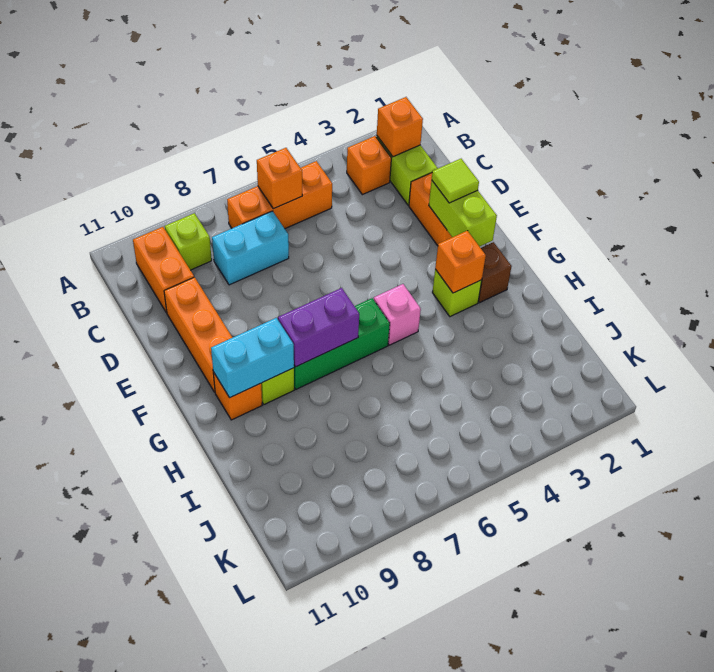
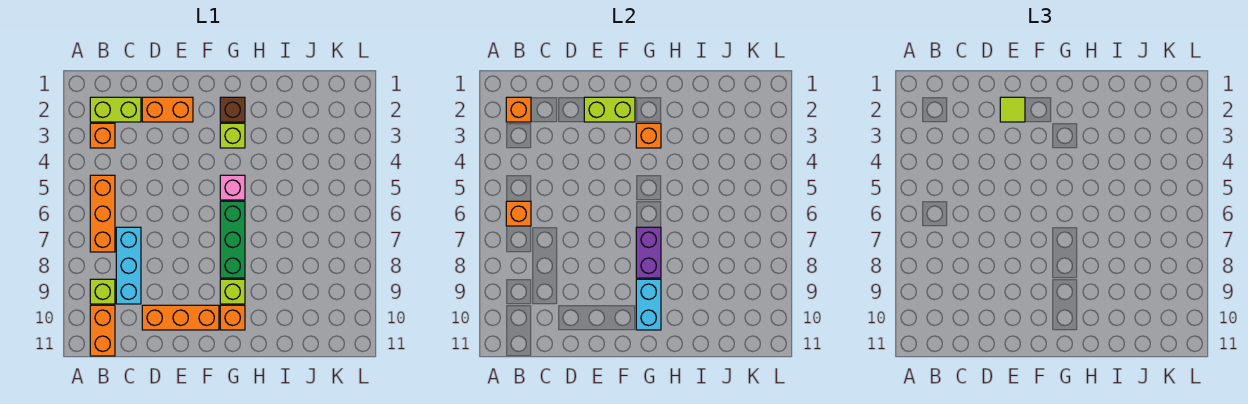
orange 1x2 brick [133,227,194,313] -> orange 1x2 brick turned to [90,305,115,356]
cyan 1x2 brick [212,211,289,285] -> cyan 1x3 brick [116,227,141,304]

